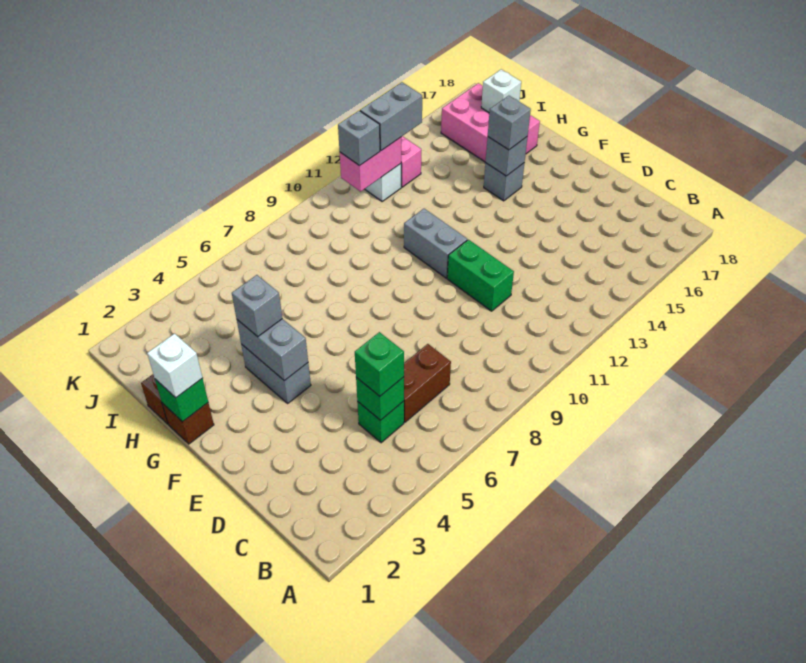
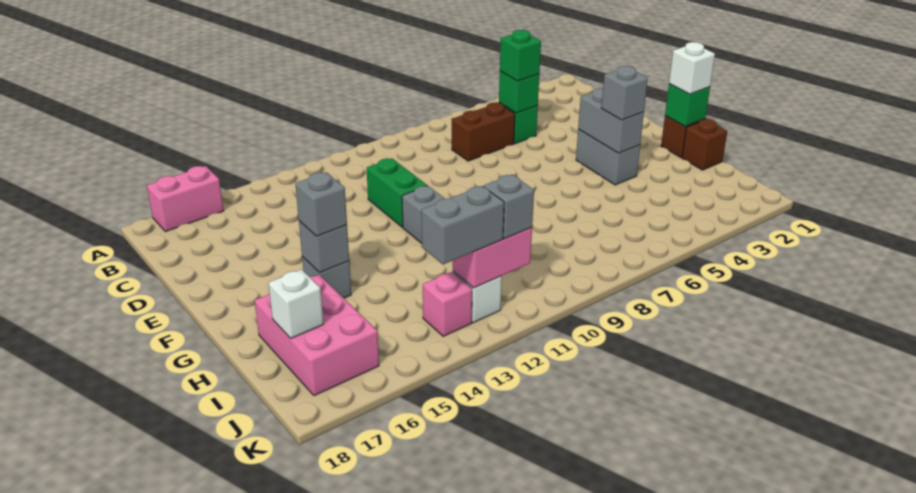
none -> pink 1x2 brick [147,166,224,232]

